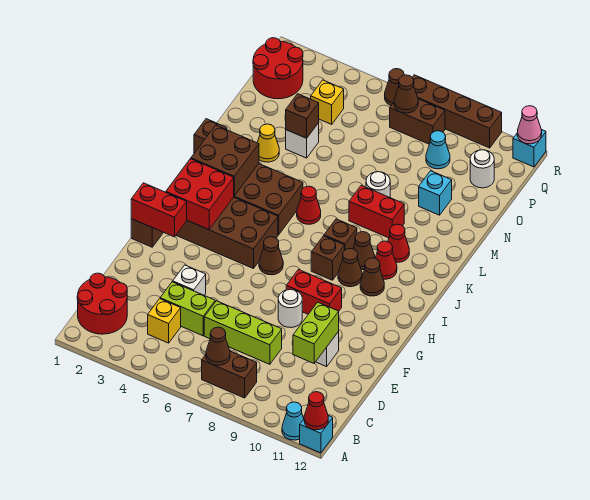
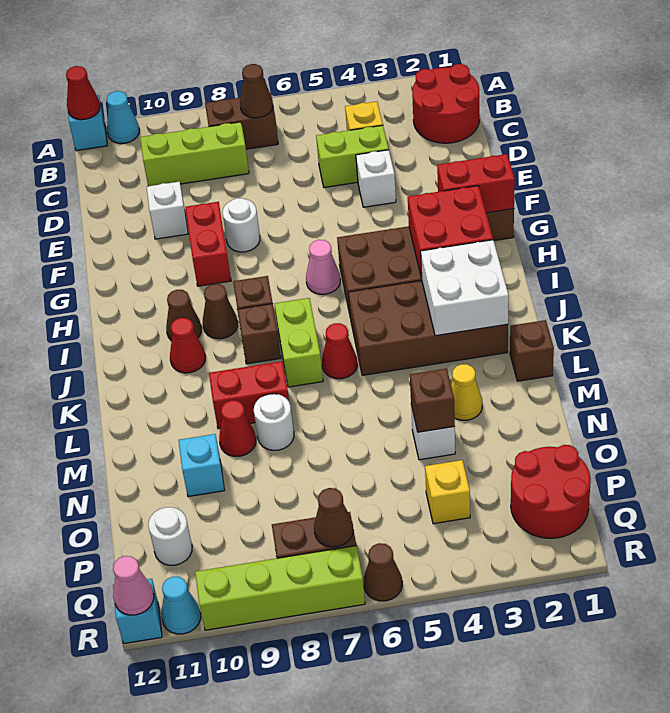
lime 1x3 brick [204,301,282,364] -> lime 1x3 brick moved to [140,122,249,186]
lime 1x2 brick [293,302,339,363] -> lime 1x2 brick moved to [275,298,323,387]
red 1x2 brick [286,270,342,314] -> red 1x2 brick turned to [185,202,231,286]
brown 1x1 cone [259,237,283,275] -> pink 1x1 cone [306,240,340,294]
brown 2x2 brick [191,125,259,196] -> white 2x2 brick [421,240,509,336]
brown 1x1 cone [353,232,375,270] -> none
red 1x1 cone [388,224,409,262] -> red 1x1 cone moved to [219,400,256,456]
cyan 1x1 cone [426,131,450,169] -> cyan 1x1 cone moved to [161,576,201,634]
brown 1x4 brick [412,75,502,148] -> lime 1x4 brick [195,546,365,630]

